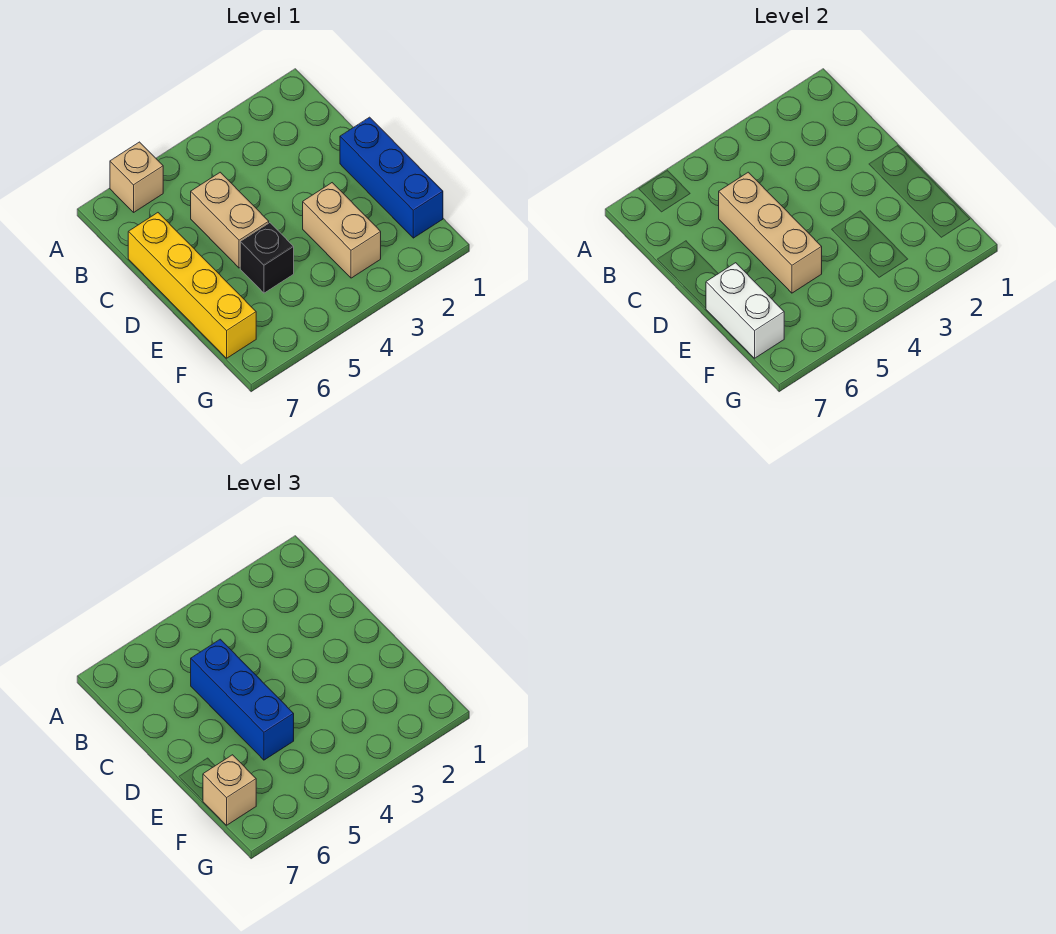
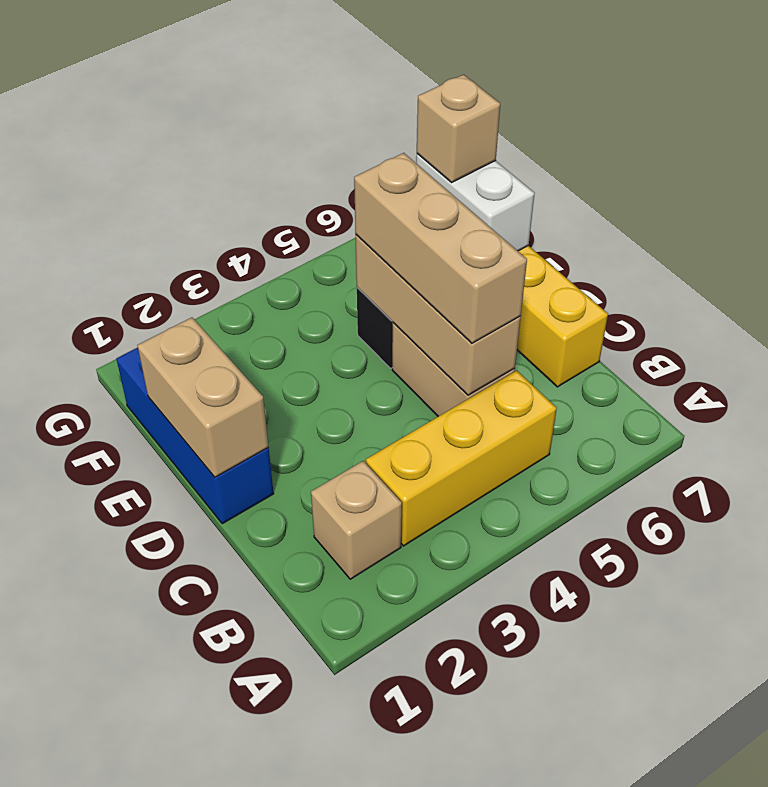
tan 1x1 brick [110,142,163,212] -> tan 1x1 brick moved to [311,461,402,579]
none -> yellow 1x3 brick [366,371,557,546]
blue 1x3 brick [191,639,294,760] -> tan 1x3 brick [354,153,527,343]
tan 1x2 brick [303,183,381,278] -> tan 1x2 brick moved to [137,318,269,477]

